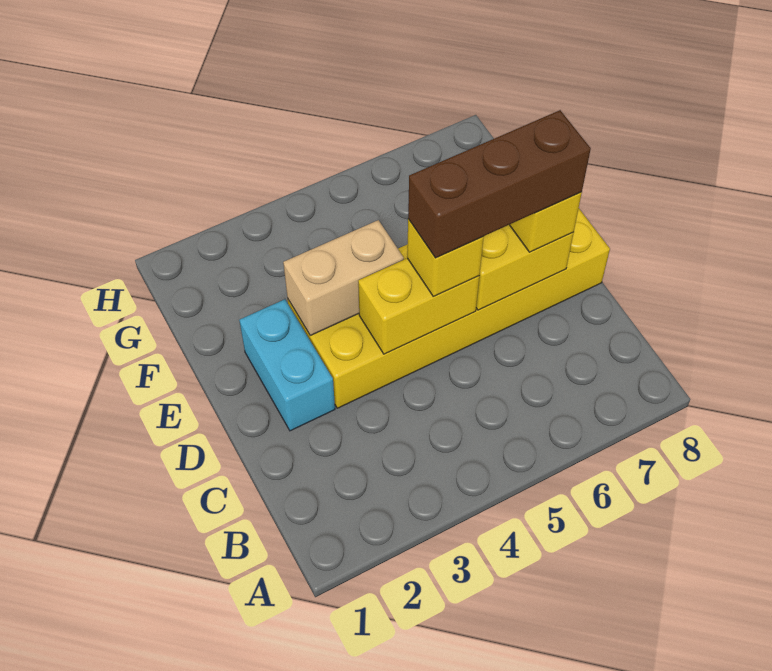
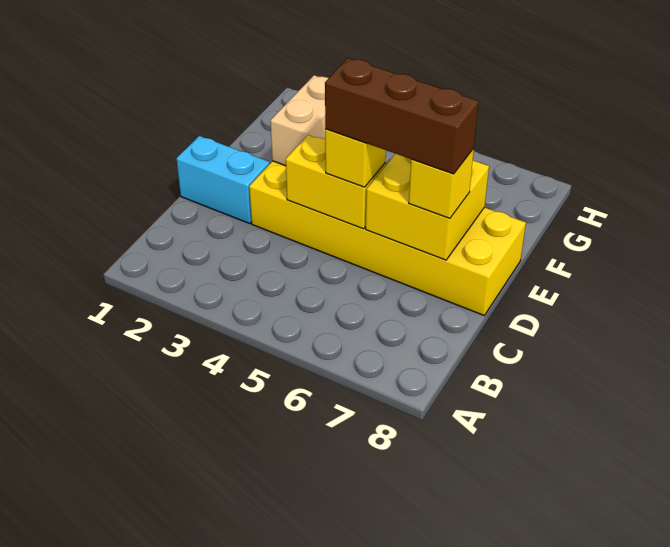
cyan 1x2 brick [239,299,335,431] -> cyan 1x2 brick turned to [176,136,270,224]
tan 1x2 brick [283,220,404,335] -> tan 1x2 brick turned to [270,75,328,166]

